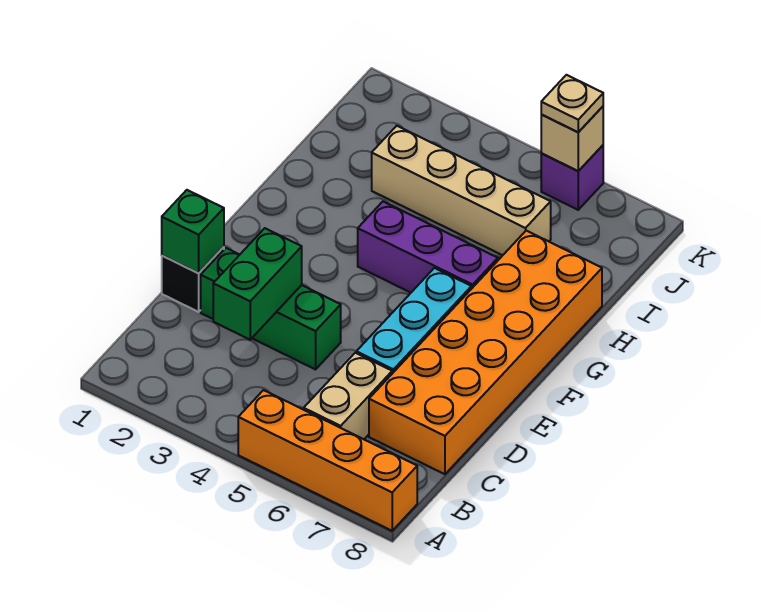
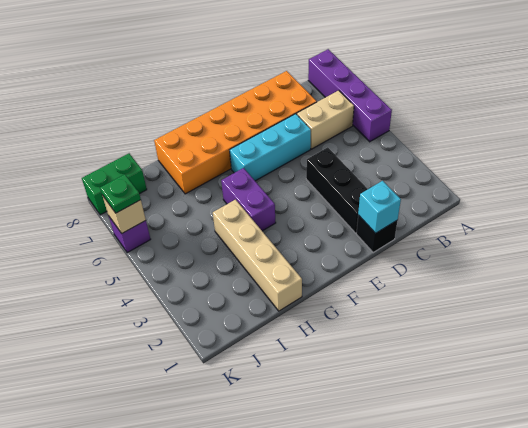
orange 1x4 brick [238,390,417,531] -> purple 1x4 brick [308,49,392,142]
green 1x2 brick [213,228,302,340] -> green 1x2 brick moved to [82,153,147,215]
green 1x1 brick [162,190,224,273] -> cyan 1x1 brick [358,181,401,233]
green 1x3 brick [201,248,341,369] -> black 1x3 brick [306,147,368,233]
purple 1x3 brick [358,202,498,293] -> purple 1x2 brick [221,168,276,231]
tan 1x4 brick [372,126,551,255] -> tan 1x4 brick moved to [213,200,302,311]
tan 1x1 plate [541,75,603,132] -> green 1x1 plate [100,174,141,213]

